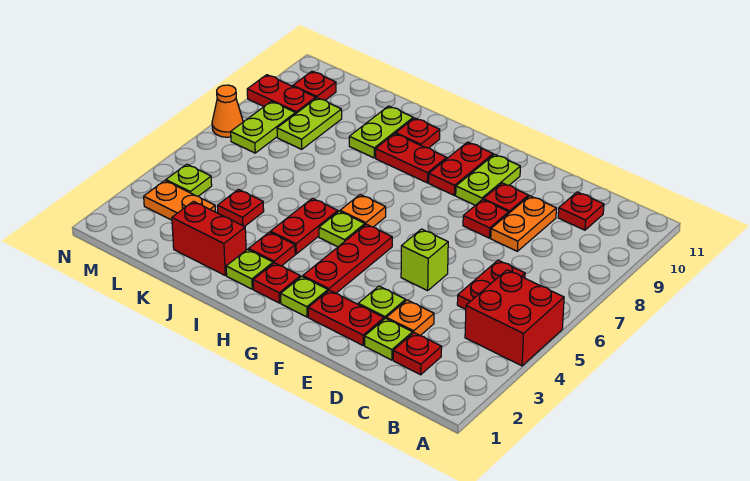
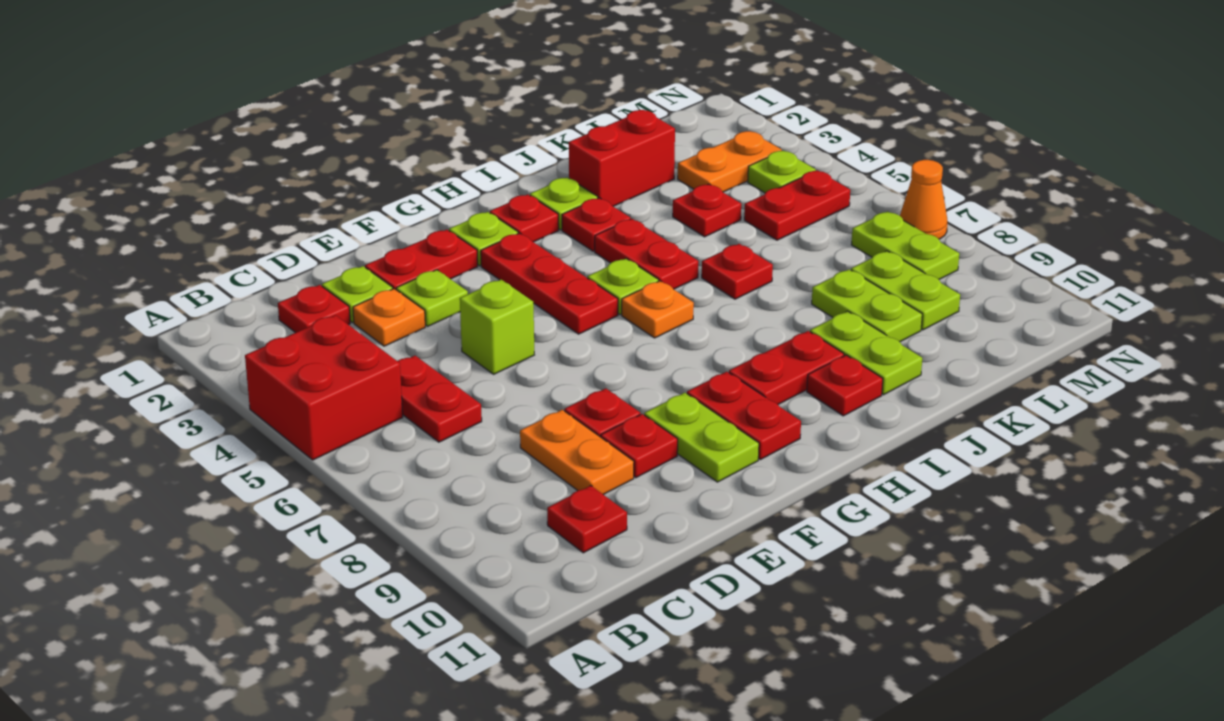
none -> lime 1x2 plate [812,269,922,342]
red 1x2 plate [247,75,316,113] -> red 1x2 plate moved to [744,170,850,240]
red 1x1 plate [293,71,336,100] -> red 1x1 plate moved to [702,244,773,299]

